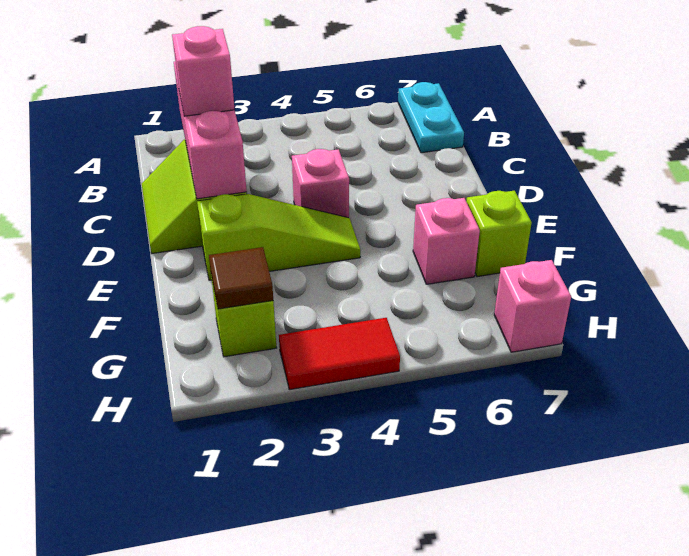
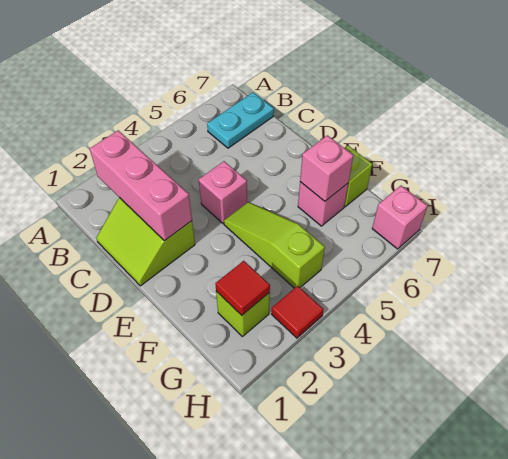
cyan 1x2 plate [398,82,464,153] -> cyan 1x2 plate turned to [207,93,274,148]
pink 1x1 brick [172,26,235,116] -> pink 1x1 brick moved to [300,135,353,201]
lime 1x3 slope [197,194,360,280] -> lime 1x3 slope turned to [224,202,325,288]
brown 1x1 tile [209,247,273,309] -> red 1x1 tile [215,261,270,315]
red 1x2 tile [279,318,400,390] -> red 1x1 tile [272,286,324,338]

